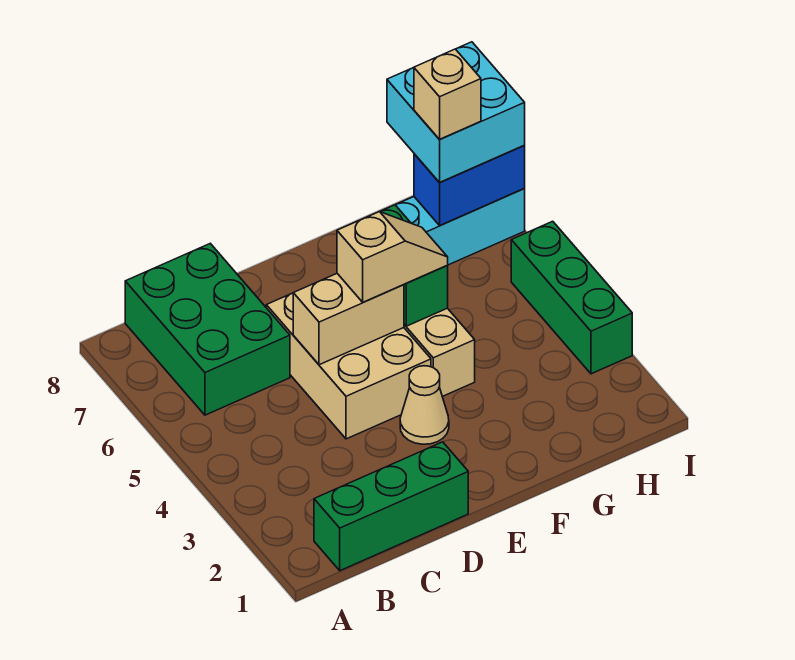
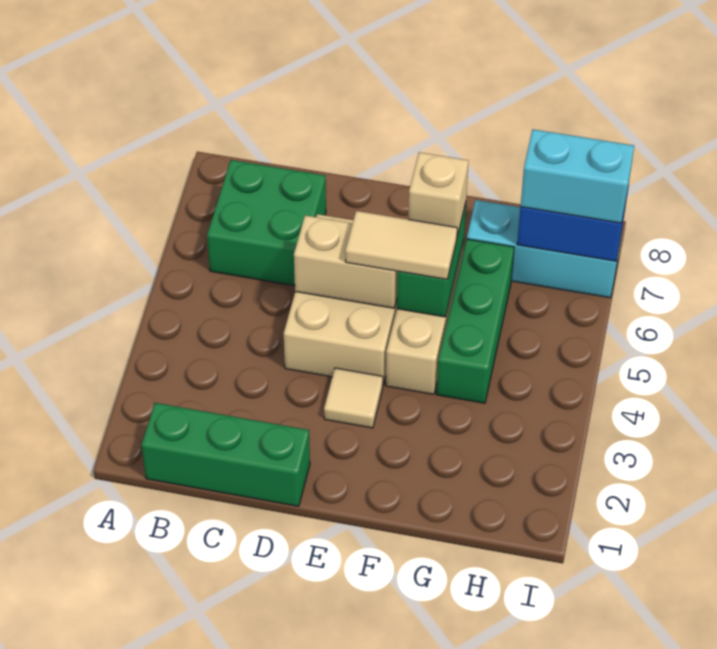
green 2x3 brick [125,244,290,415] -> green 2x2 brick [207,160,326,286]
tan 1x1 cone [400,366,449,444] -> tan 1x1 tile [324,368,383,428]
tan 1x2 slope [337,212,448,302] -> tan 1x2 tile [345,211,457,279]
cyan 2x2 brick [387,42,525,183] -> cyan 1x2 brick [521,129,634,223]
tan 1x1 brick [414,49,481,139] -> tan 1x1 brick moved to [408,152,468,237]
green 1x3 brick [511,221,632,374] -> green 1x3 brick moved to [437,239,514,403]

